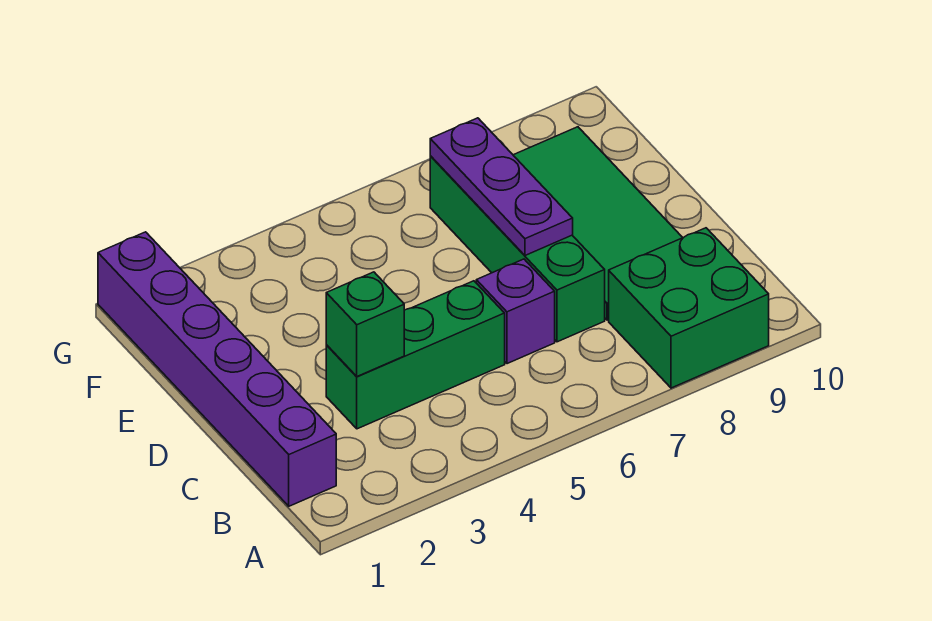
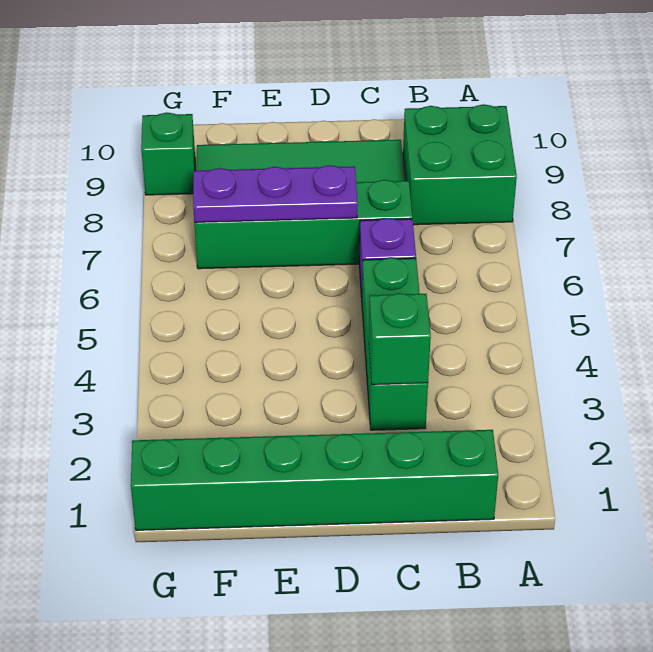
purple 1x6 brick [98,232,336,506] -> green 1x6 brick [131,430,498,530]
none -> green 1x1 brick [141,112,195,195]

